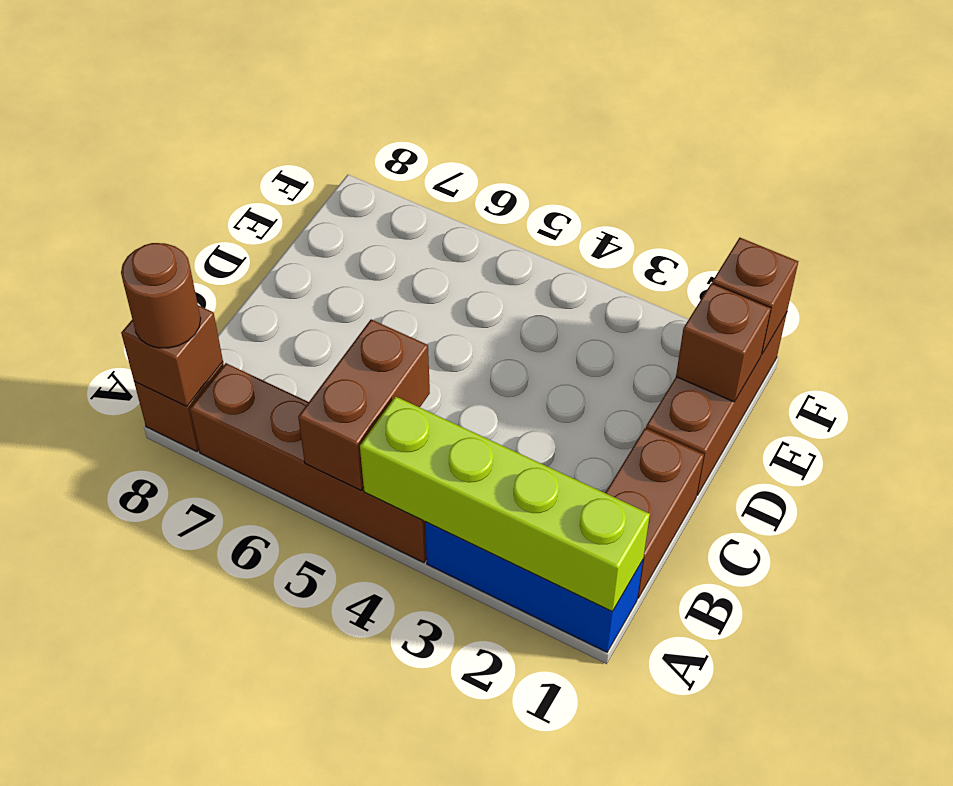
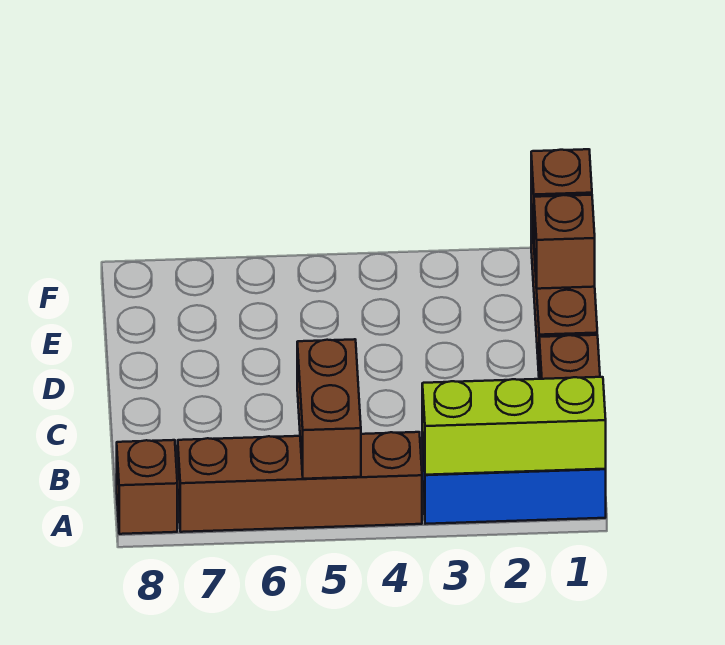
lime 1x4 brick [360,396,650,611] -> lime 1x3 brick [422,377,606,475]
brown 1x1 brick [121,305,223,406] -> none
brown 1x1 round brick [121,243,201,348] -> none

